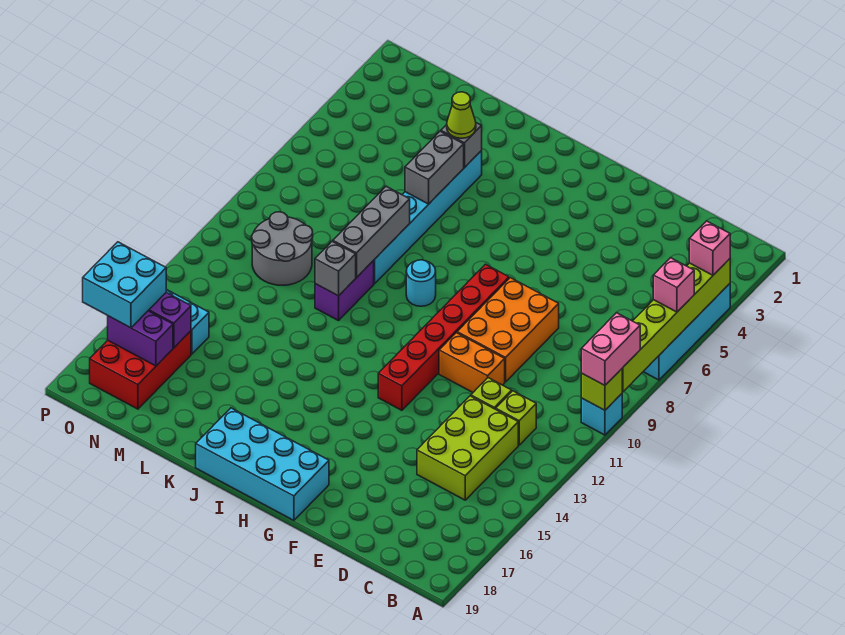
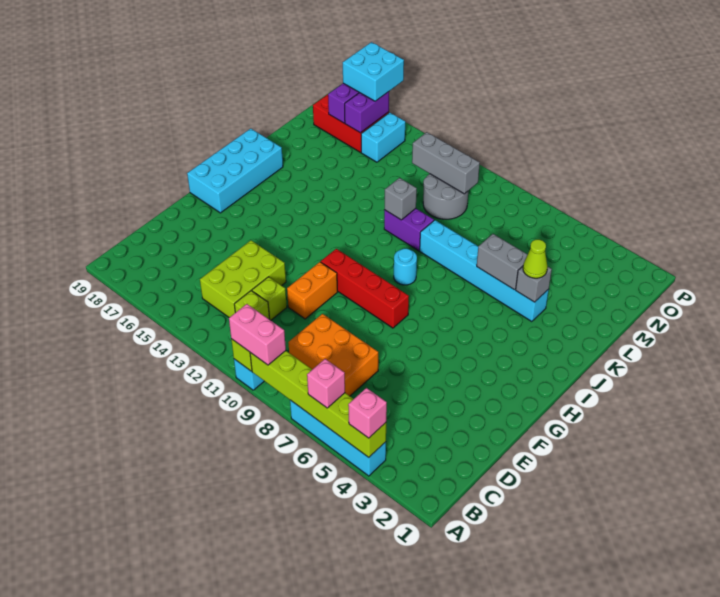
lime 2x3 brick [417,396,518,500] -> lime 2x3 brick turned to [200,240,286,318]
orange 2x3 brick [457,278,559,382] -> orange 2x3 brick moved to [288,314,378,396]
red 1x6 brick [378,264,509,410] -> red 1x4 brick [321,249,409,328]
grey 1x3 brick [333,186,410,277] -> grey 1x3 brick moved to [412,132,480,194]

